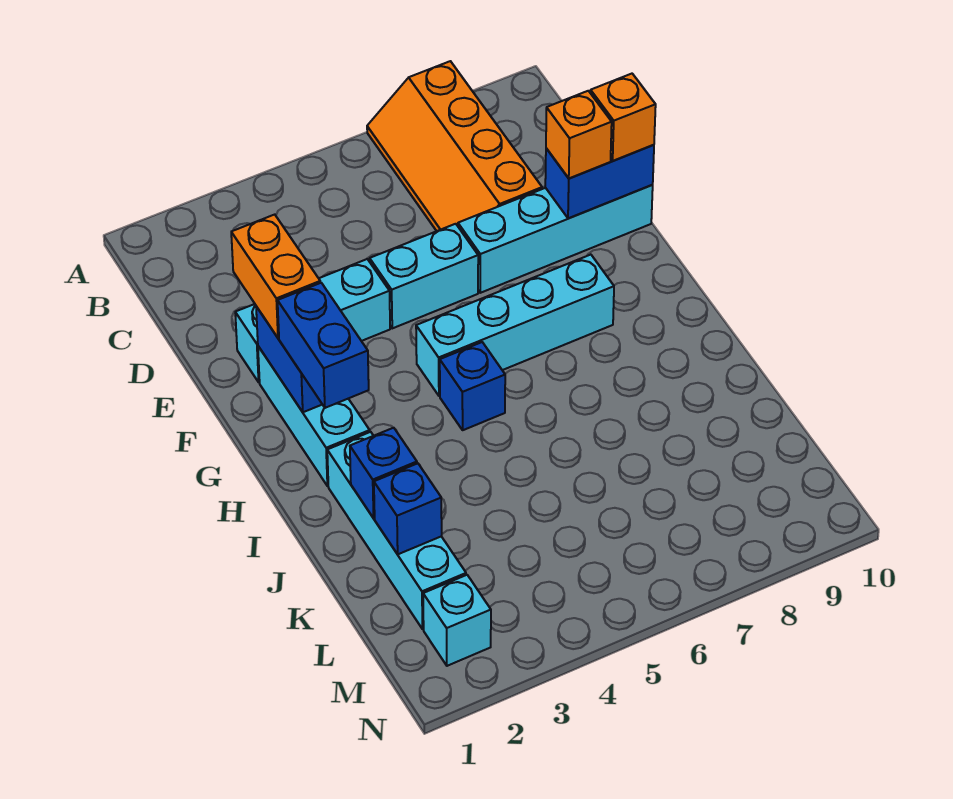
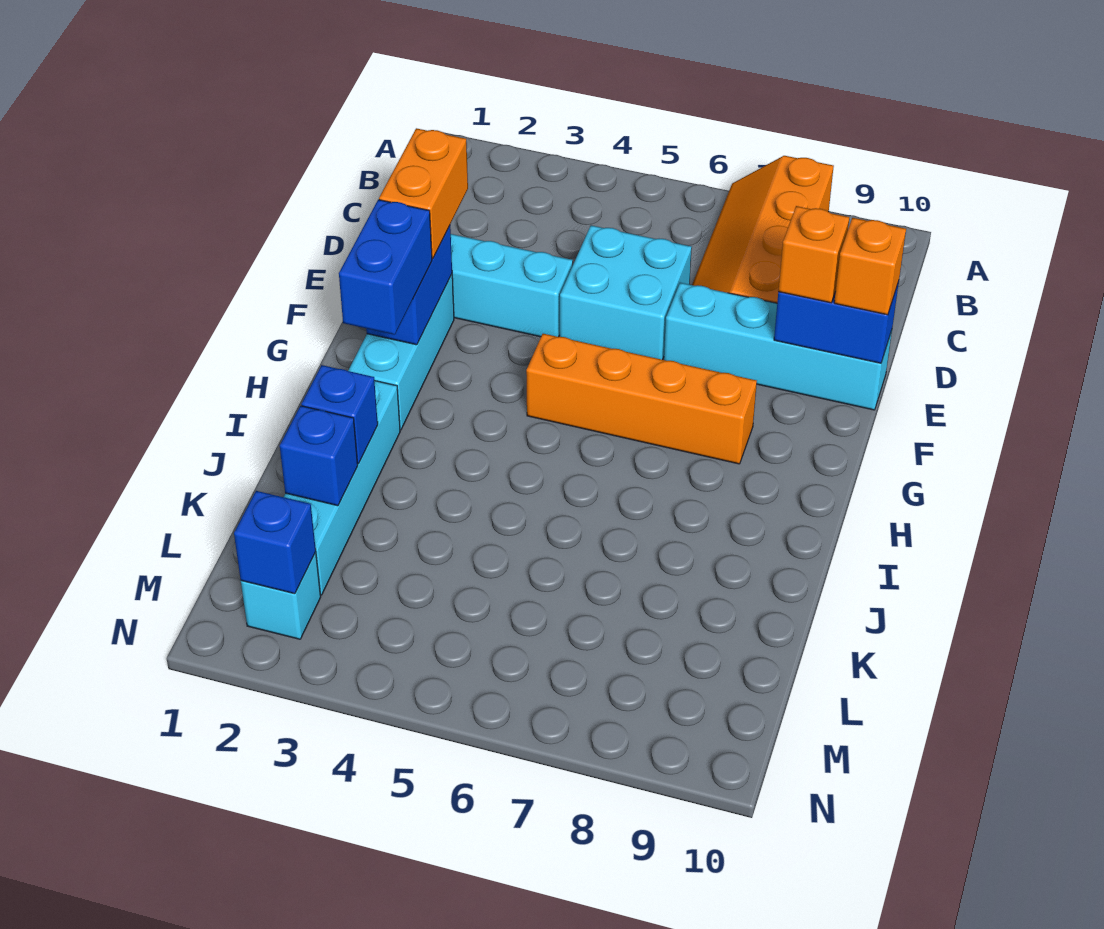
cyan 1x2 brick [370,224,478,328] -> cyan 2x2 brick [560,225,692,360]
cyan 1x4 brick [416,255,614,396] -> orange 1x4 brick [526,334,757,464]
blue 1x1 brick [440,342,505,430] -> blue 1x1 brick moved to [234,491,316,594]

